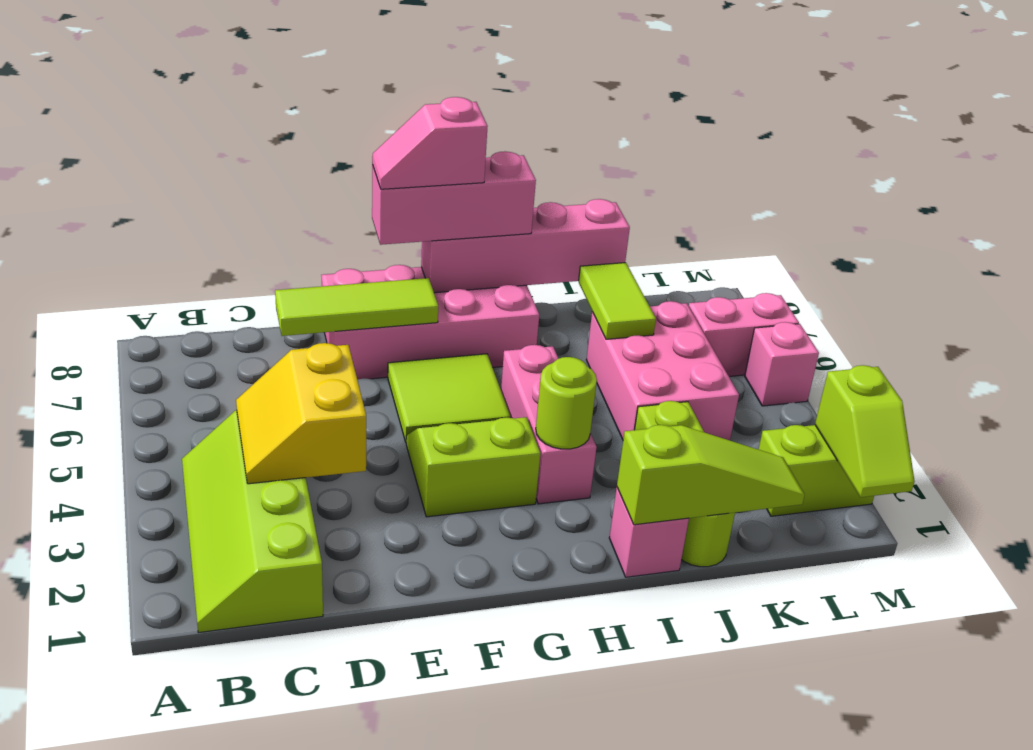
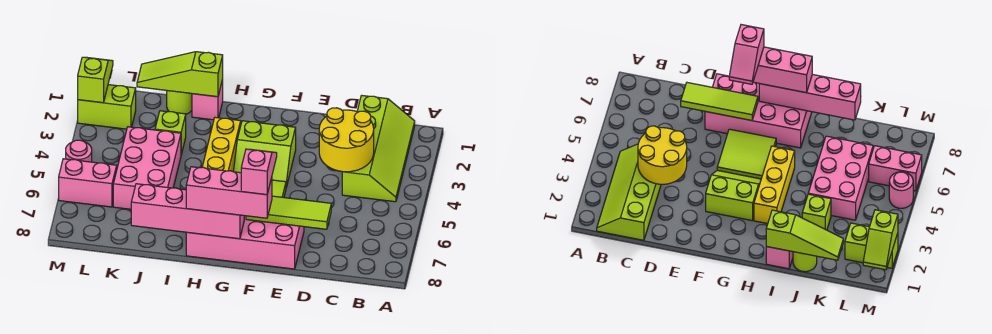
yellow 2x2 slope [236,343,366,484] -> yellow 2x2 round brick [319,108,374,172]
pink 1x2 slope [372,97,488,189] -> pink 1x2 slope turned to [241,149,277,195]
pink 1x3 brick [501,345,597,504] -> yellow 1x3 brick [202,117,241,171]
lime 1x1 round brick [536,357,597,449] -> none
lime 1x2 tile [579,263,656,339] -> none
pink 1x1 brick [745,322,819,406] -> pink 1x1 round brick [66,140,92,162]

